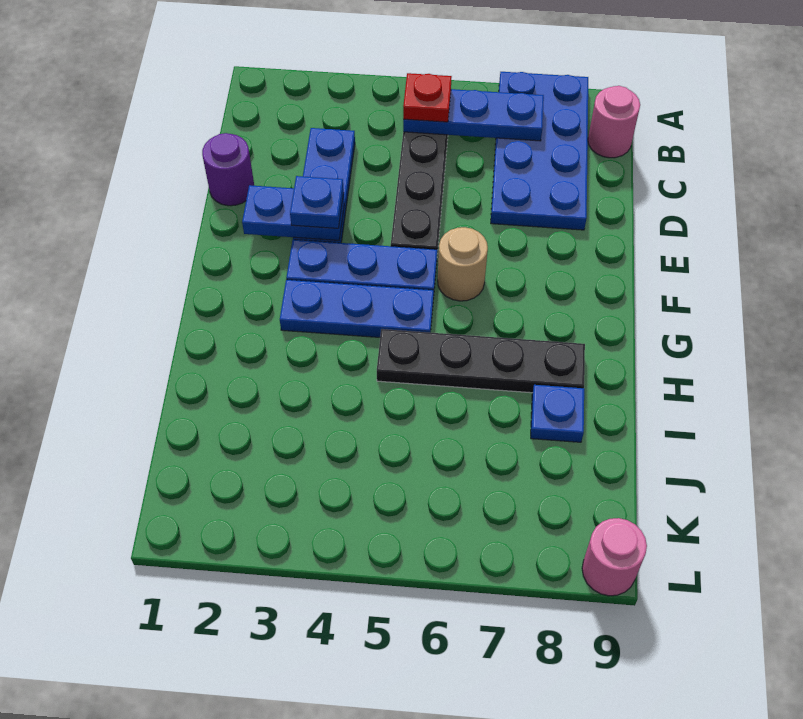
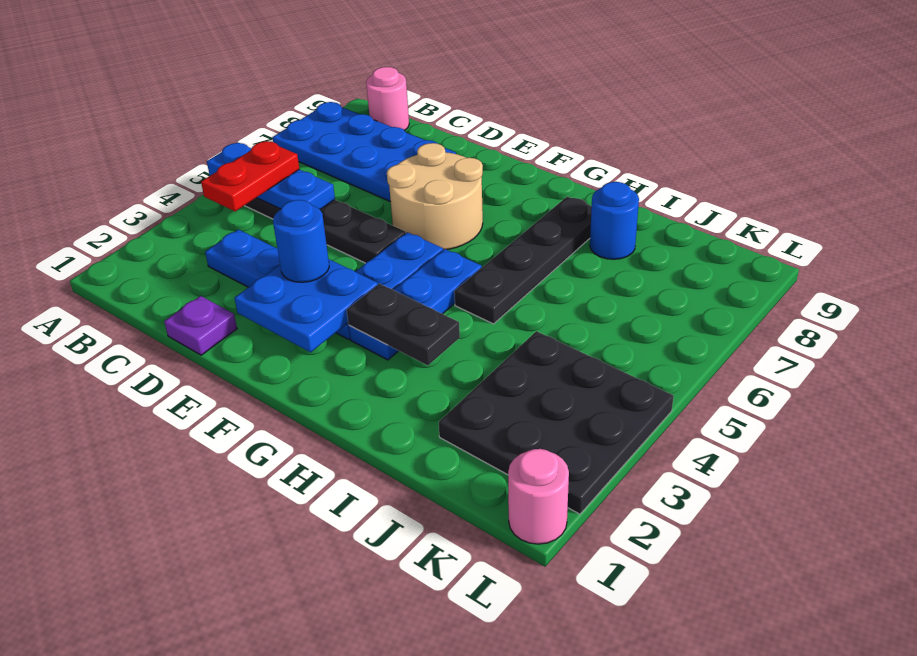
blue 1x3 plate [403,89,544,141] -> blue 1x3 plate turned to [207,142,335,209]
red 1x1 plate [403,73,452,122] -> red 1x2 plate [201,141,299,211]
purple 1x1 round brick [202,133,254,206] -> purple 1x1 plate [164,296,237,355]
blue 1x2 plate [242,185,344,240] -> blue 2x2 plate [235,259,378,352]
blue 1x1 plate [290,176,344,228] -> blue 1x1 round brick [273,200,329,282]
tan 1x1 round brick [438,227,488,301] -> tan 2x2 round brick [387,143,483,250]
none -> black 1x2 plate [347,284,460,365]
blue 1x1 plate [531,385,584,442] -> blue 1x1 round brick [590,182,639,259]
none -> black 3x3 plate [439,331,674,514]
pink 1x1 round brick [582,518,647,596] -> pink 1x1 round brick moved to [508,449,569,544]

